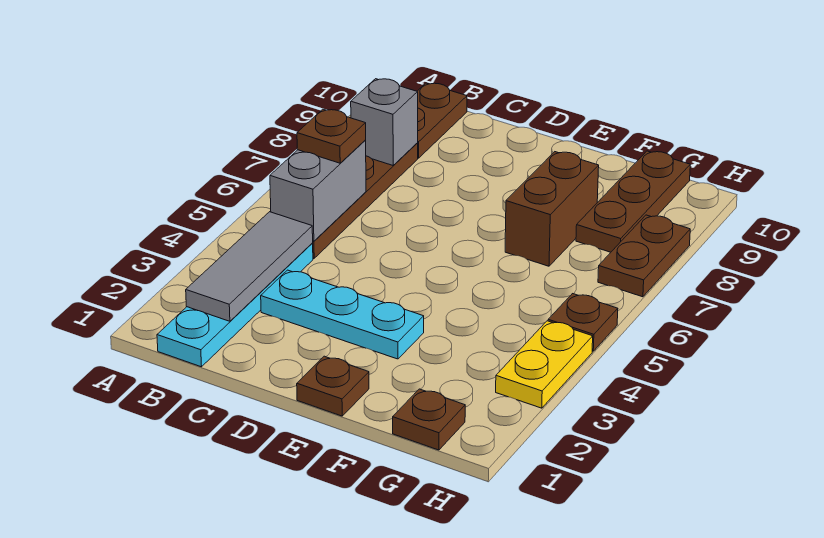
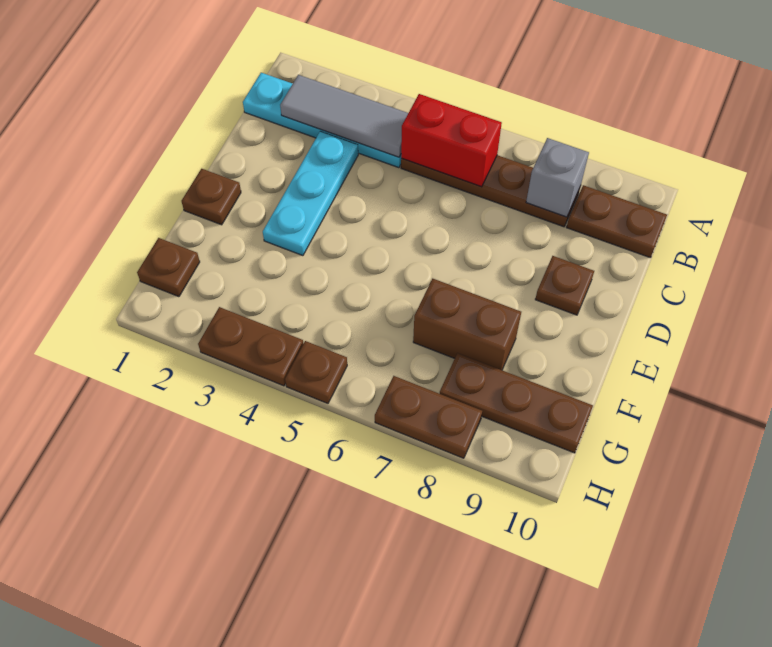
grey 1x2 brick [270,140,366,241] -> red 1x2 brick [401,94,502,187]
brown 1x1 plate [297,109,366,163] -> brown 1x1 plate moved to [535,256,594,315]
yellow 1x2 plate [496,321,593,408] -> brown 1x2 plate [198,307,303,386]

